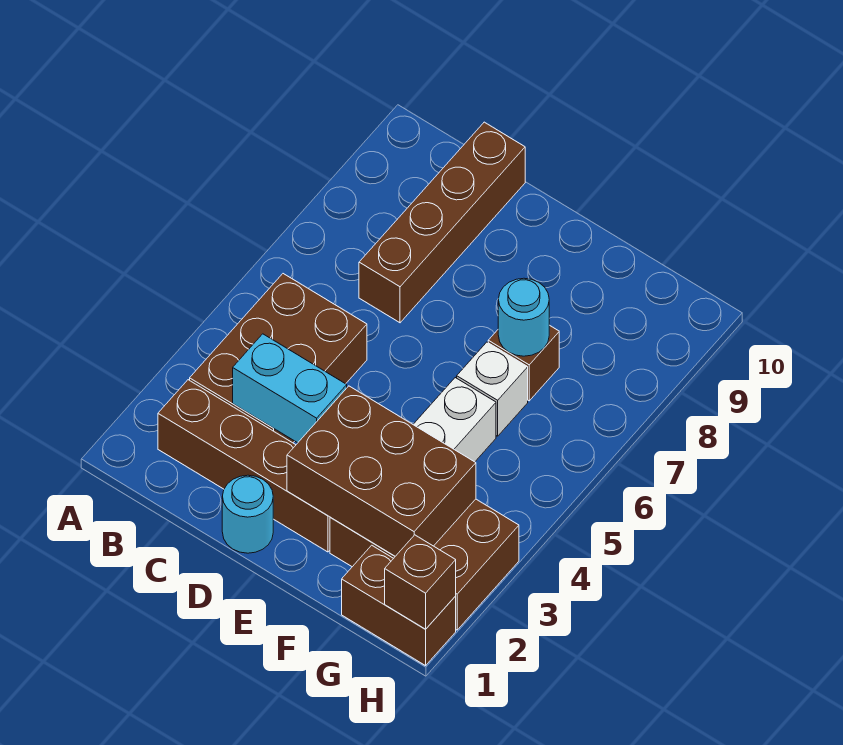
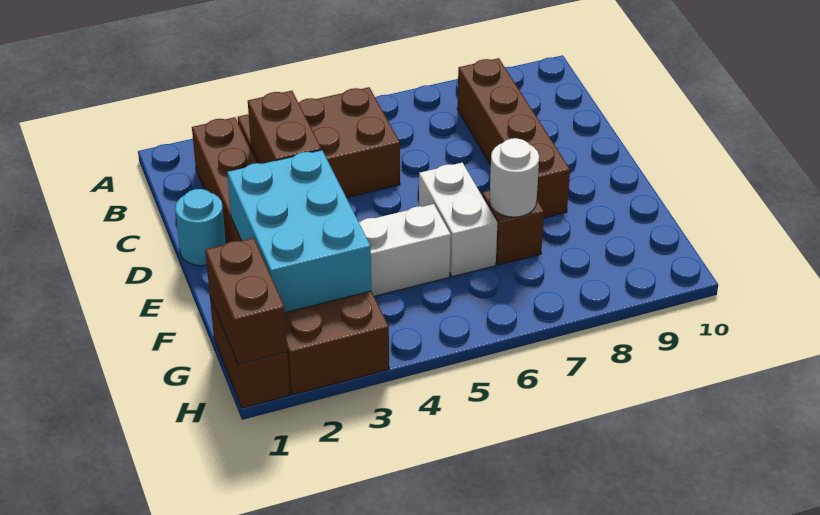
cyan 1x2 brick [233,334,347,443] -> brown 1x2 brick [248,91,322,164]
brown 1x4 brick [359,122,525,323] -> brown 1x4 brick turned to [457,58,570,218]
brown 2x3 brick [287,386,476,556] -> cyan 2x3 brick [227,150,371,313]
white 1x1 brick [457,342,528,436] -> white 1x2 brick [419,163,497,277]
cyan 1x1 round brick [498,278,549,356] -> white 1x1 round brick [489,138,539,217]
brown 1x1 brick [385,535,456,629] -> brown 1x2 brick [205,238,287,364]

